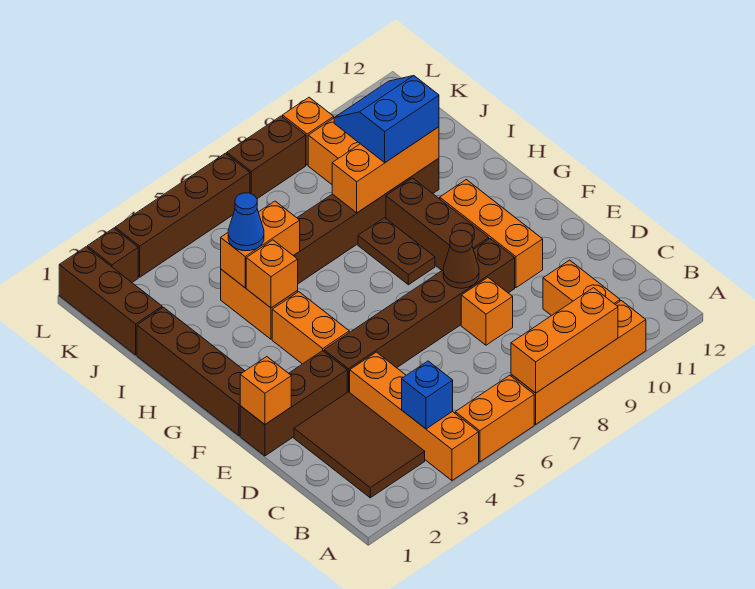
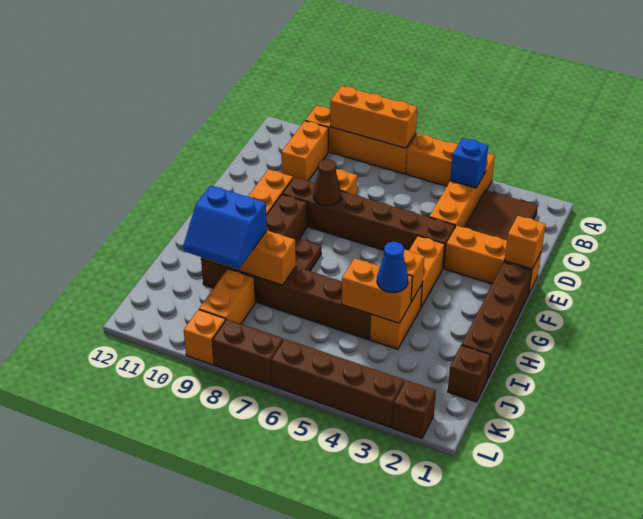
brown 1x3 brick [240,351,347,456] -> orange 1x3 brick [444,226,541,295]
brown 1x3 brick [59,247,162,355] -> brown 1x1 brick [448,345,491,402]

